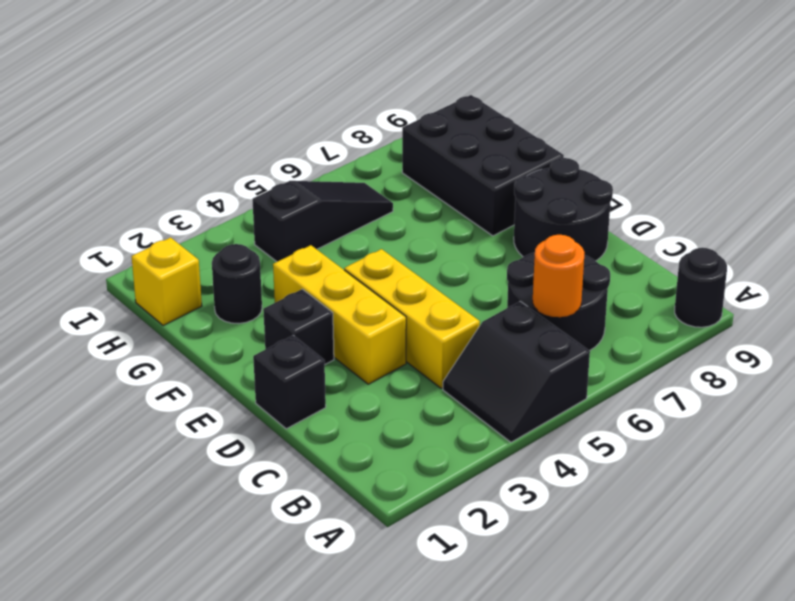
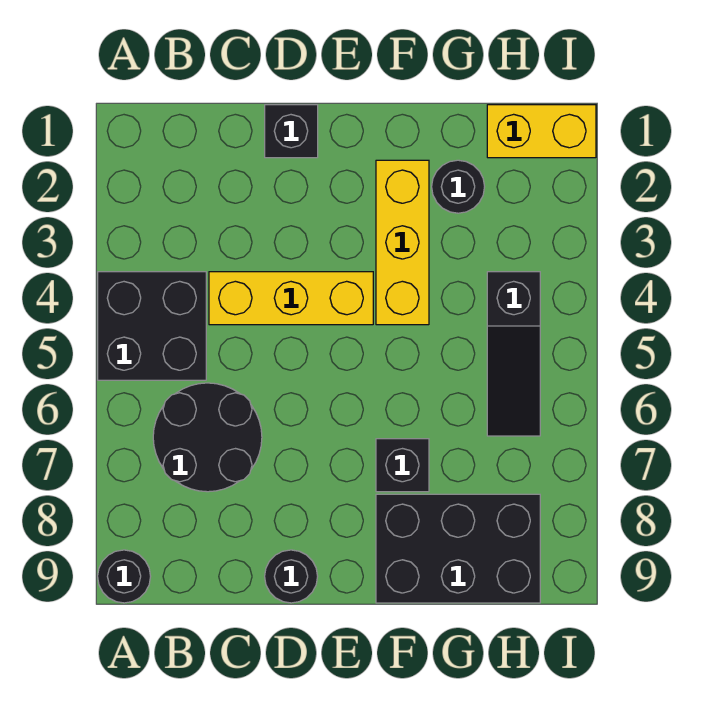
black 2x2 slope [443,301,590,442] -> black 2x2 brick [98,272,206,380]
orange 1x1 round brick [532,235,585,317] -> none
yellow 1x3 brick [273,245,406,384] -> yellow 1x3 brick turned to [376,160,429,325]
black 2x2 round brick [514,158,613,261] -> black 1x1 round brick [265,550,318,603]
black 1x1 brick [263,289,334,364] -> black 1x1 brick moved to [376,439,429,492]
yellow 1x1 brick [132,237,202,326] -> yellow 1x2 brick [487,105,596,158]

